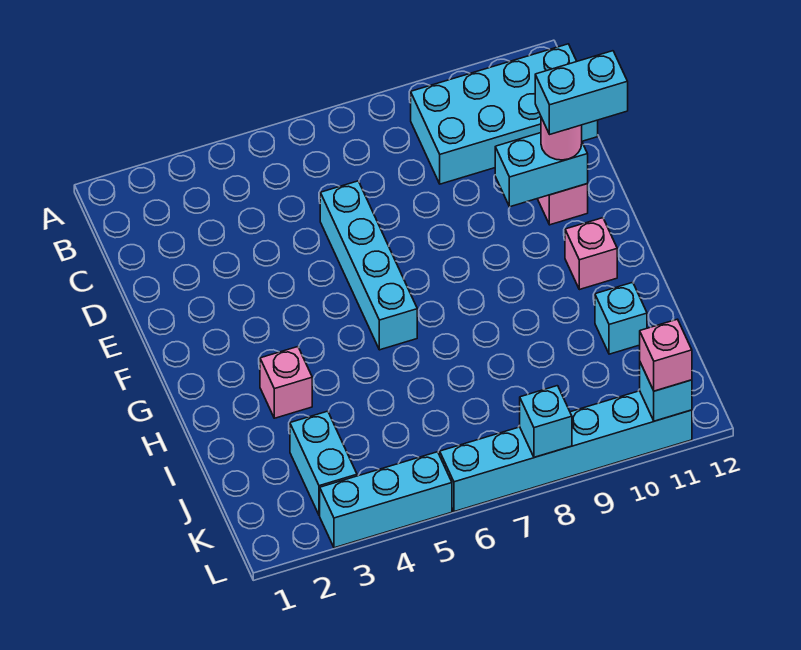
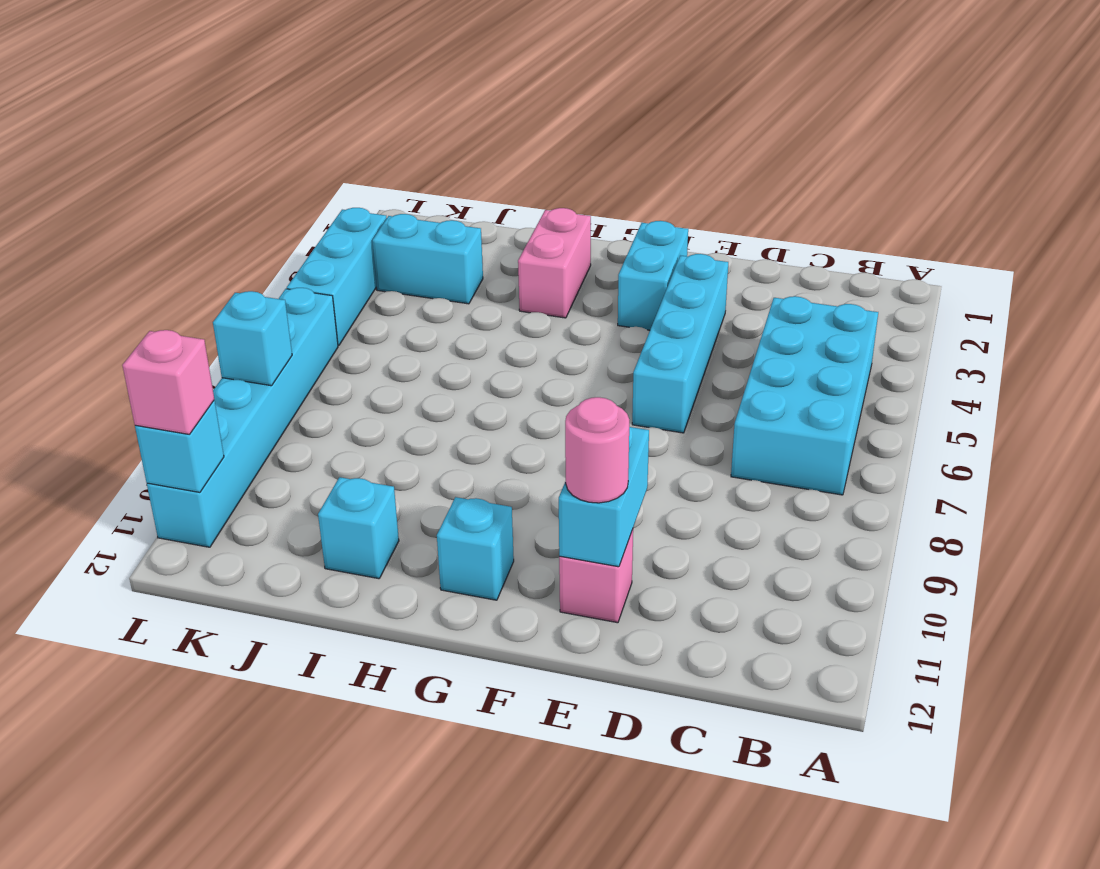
cyan 2x4 brick [411,44,598,184] -> cyan 2x4 brick moved to [731,296,878,495]
cyan 1x4 brick [320,181,417,350] -> cyan 1x4 brick turned to [632,254,728,433]
cyan 1x2 brick [535,51,628,134] -> cyan 1x2 brick moved to [618,221,688,330]
pink 1x1 brick [565,218,617,290] -> cyan 1x1 brick [437,497,514,600]
pink 1x1 brick [260,347,312,418] -> pink 1x2 brick [518,208,591,318]

